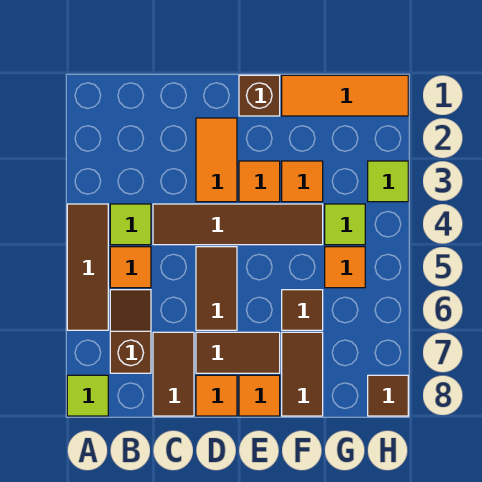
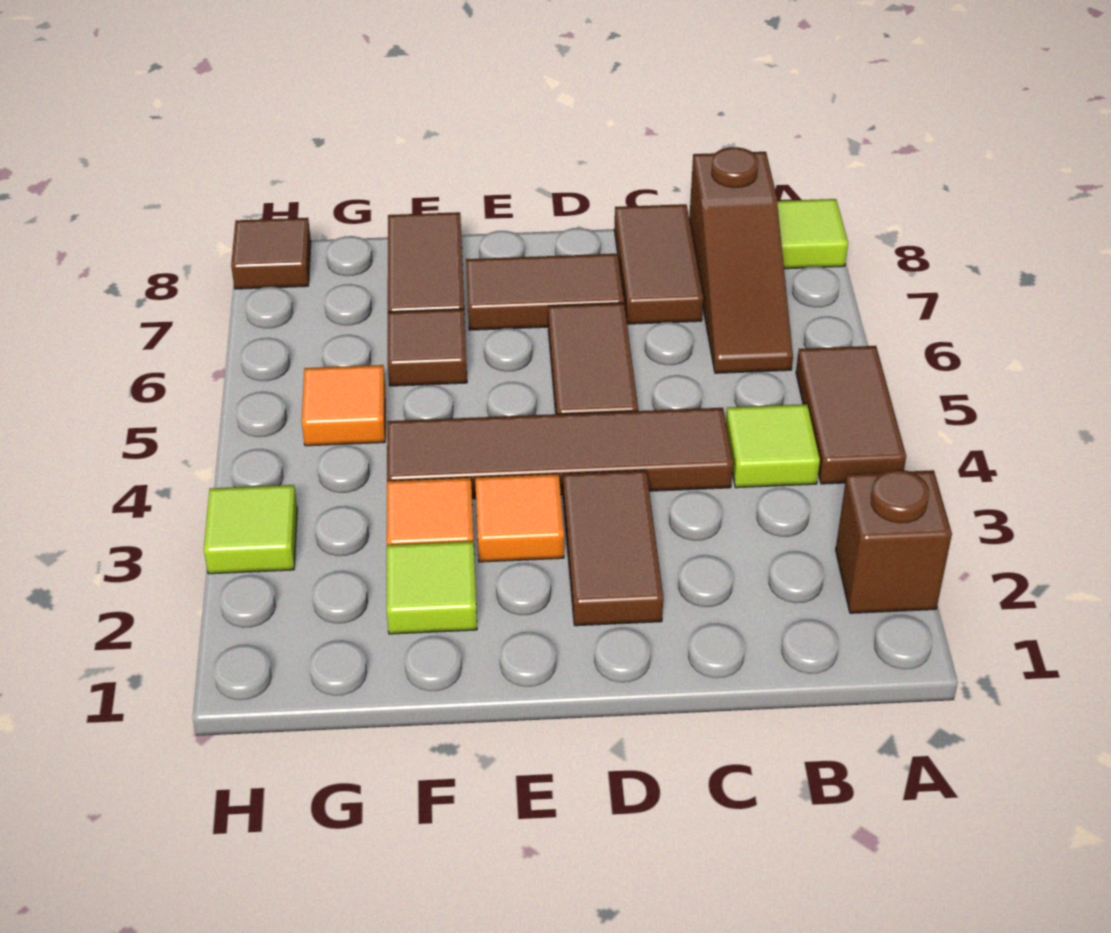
brown 1x3 tile [67,204,108,330] -> brown 1x2 tile [796,346,906,484]
orange 1x1 tile [110,247,151,288] -> none
brown 1x2 slope [110,290,151,373] -> brown 1x3 slope [689,147,793,373]
orange 1x2 tile [196,118,237,202] -> brown 1x2 tile [563,470,663,626]
orange 1x1 tile [196,375,237,416] -> none
brown 1x1 brick [239,75,280,116] -> brown 1x1 brick moved to [836,470,952,613]
orange 1x1 tile [239,375,280,416] -> none
orange 1x3 tile [282,75,408,116] -> none
lime 1x1 tile [325,204,365,245] -> lime 1x1 tile moved to [387,541,477,634]

